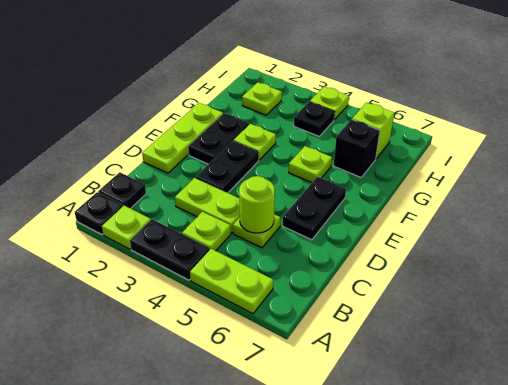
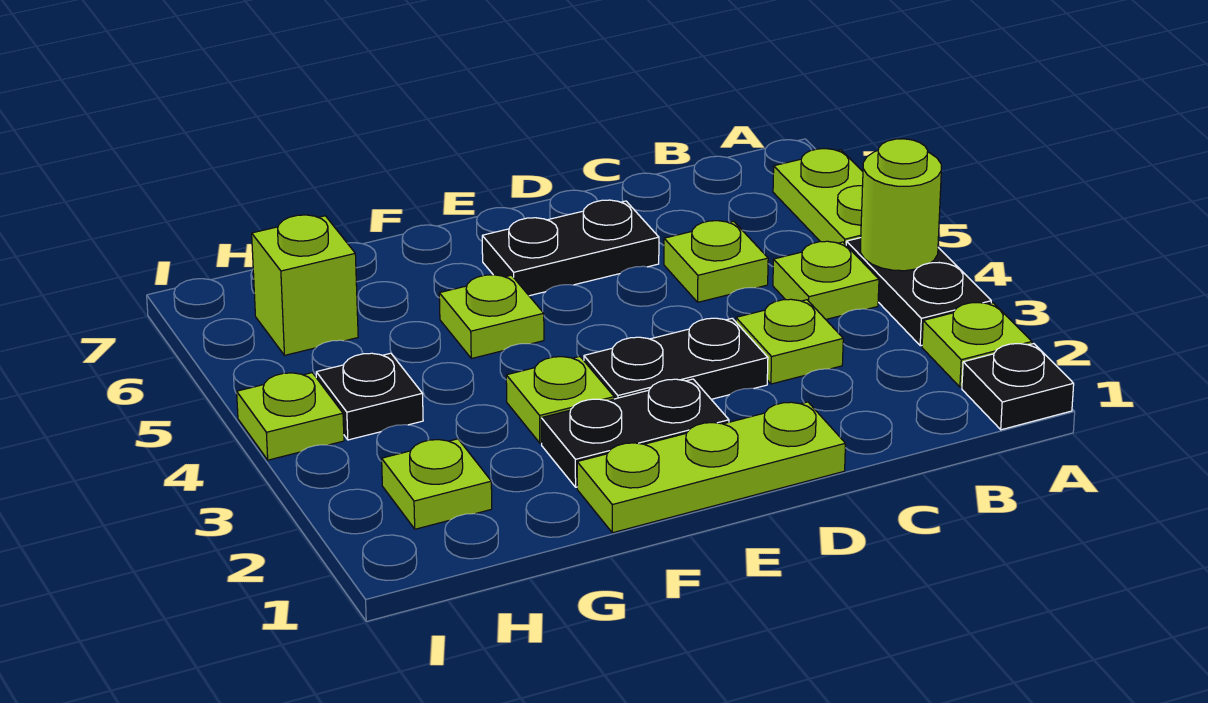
black 1x1 plate [98,172,146,209] -> none
lime 1x2 plate [175,178,240,233] -> lime 1x1 plate [736,299,843,384]
lime 1x1 round brick [239,176,275,233] -> lime 1x1 round brick moved to [861,139,941,271]
black 1x1 brick [334,119,380,177] -> none

